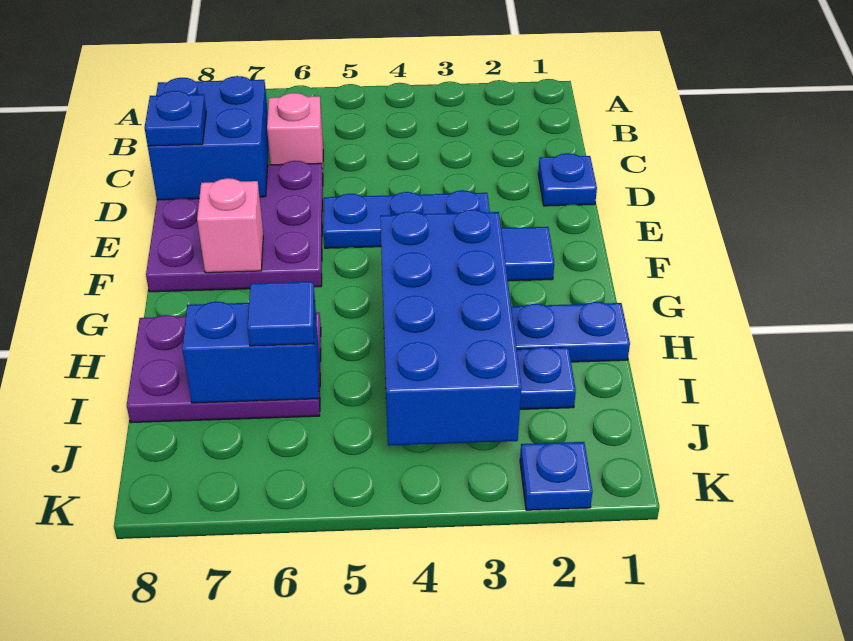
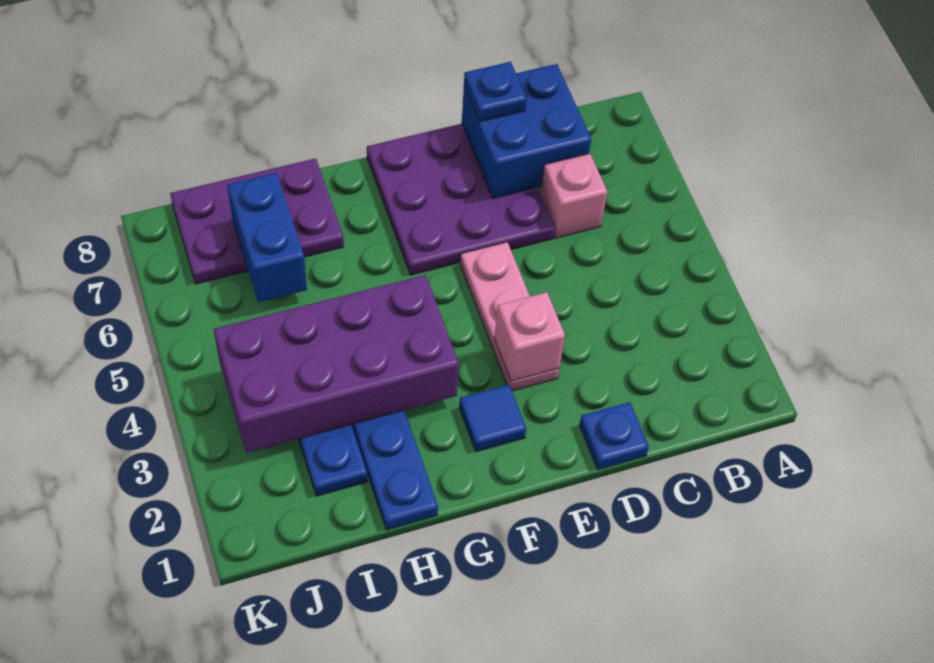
blue 1x3 plate [324,190,490,248] -> pink 1x3 plate [460,242,559,391]
pink 1x1 brick [197,178,263,273] -> pink 1x1 brick moved to [494,292,565,381]
blue 2x4 brick [380,210,521,446] -> purple 2x4 brick [214,275,459,453]
purple 2x3 plate [127,312,321,423] -> purple 2x3 plate turned to [170,158,344,284]
blue 1x1 tile [248,282,315,346] -> none
blue 1x1 plate [520,442,593,510] -> none

